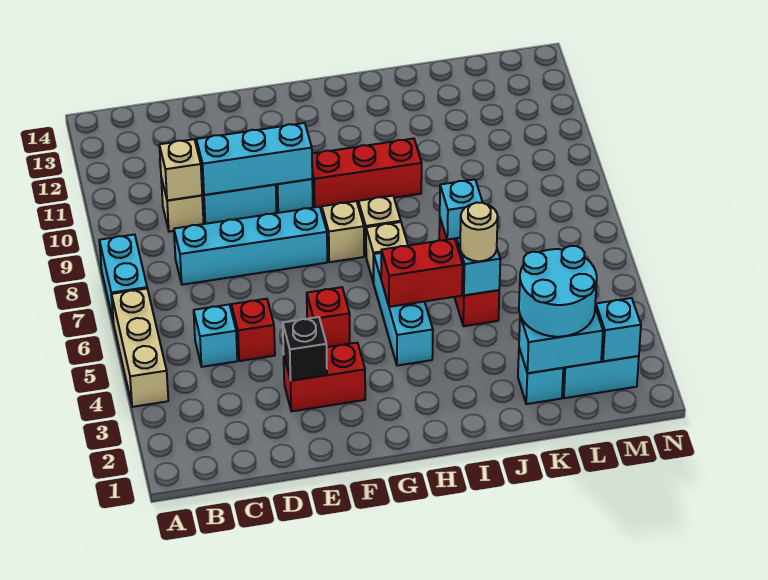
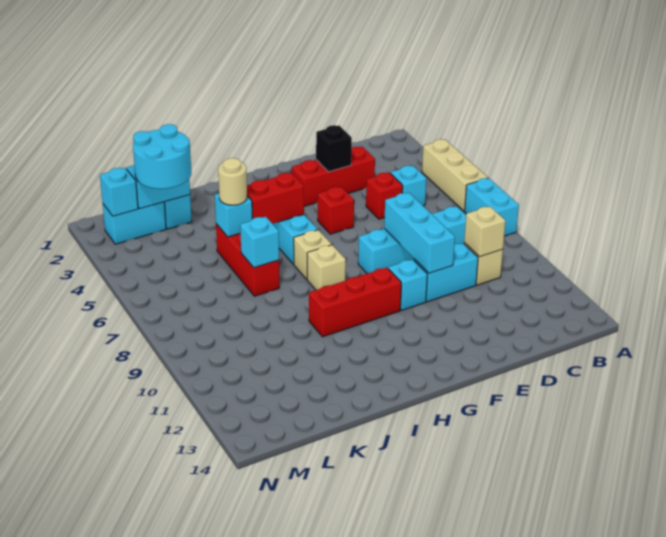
cyan 1x3 brick [196,123,312,195] -> cyan 1x3 brick turned to [384,193,455,273]
red 1x2 brick [284,343,365,411] -> red 1x3 brick [292,147,375,206]
tan 1x1 brick [322,201,364,262] -> none

